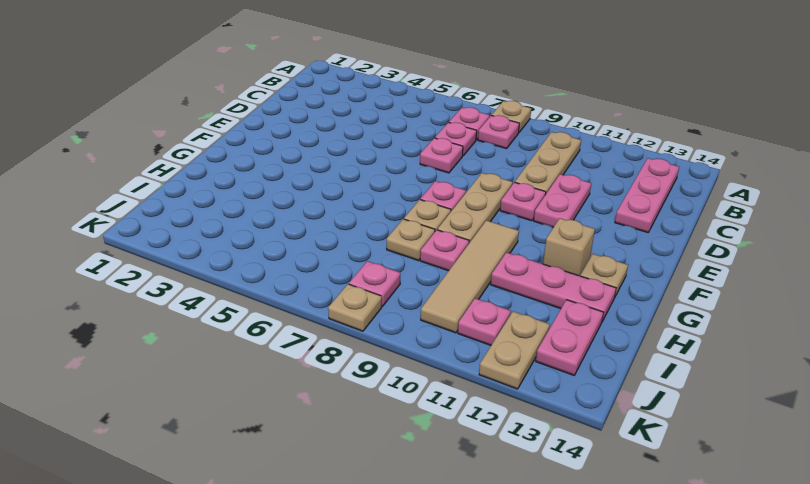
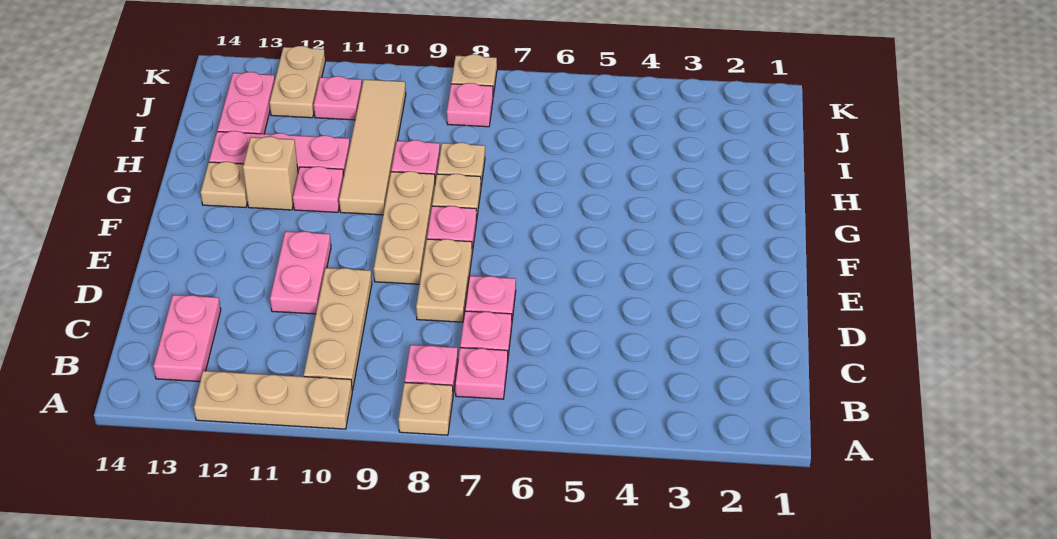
none -> tan 1x3 plate [194,371,352,429]
pink 1x3 plate [615,158,679,232] -> pink 1x2 plate [153,295,221,382]
none -> tan 1x2 plate [416,239,472,322]
pink 1x1 plate [500,182,546,221] -> pink 1x1 plate moved to [293,166,344,212]

